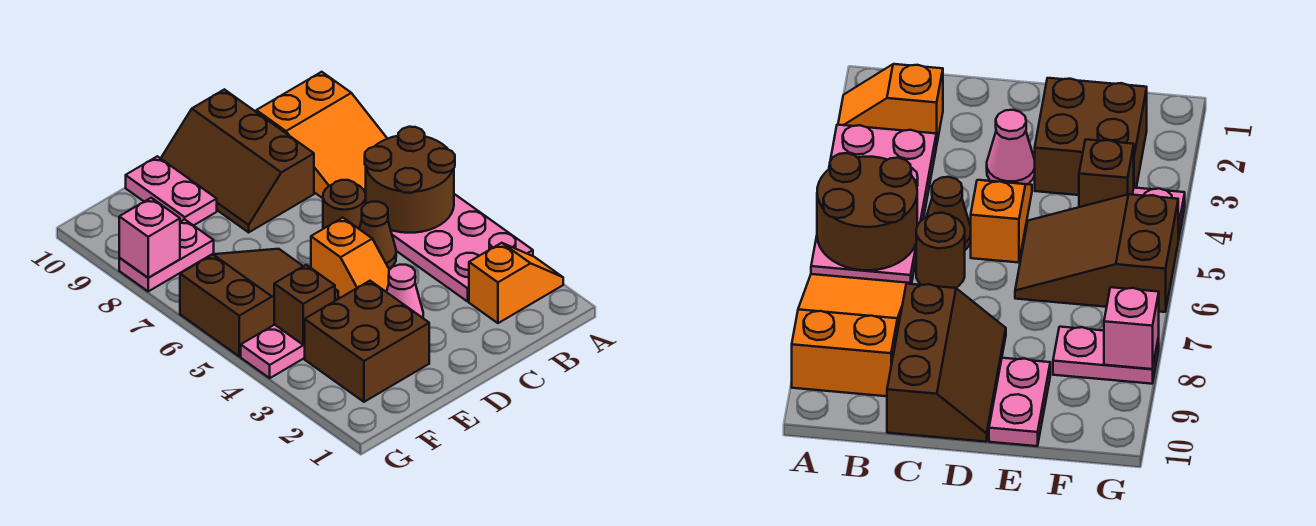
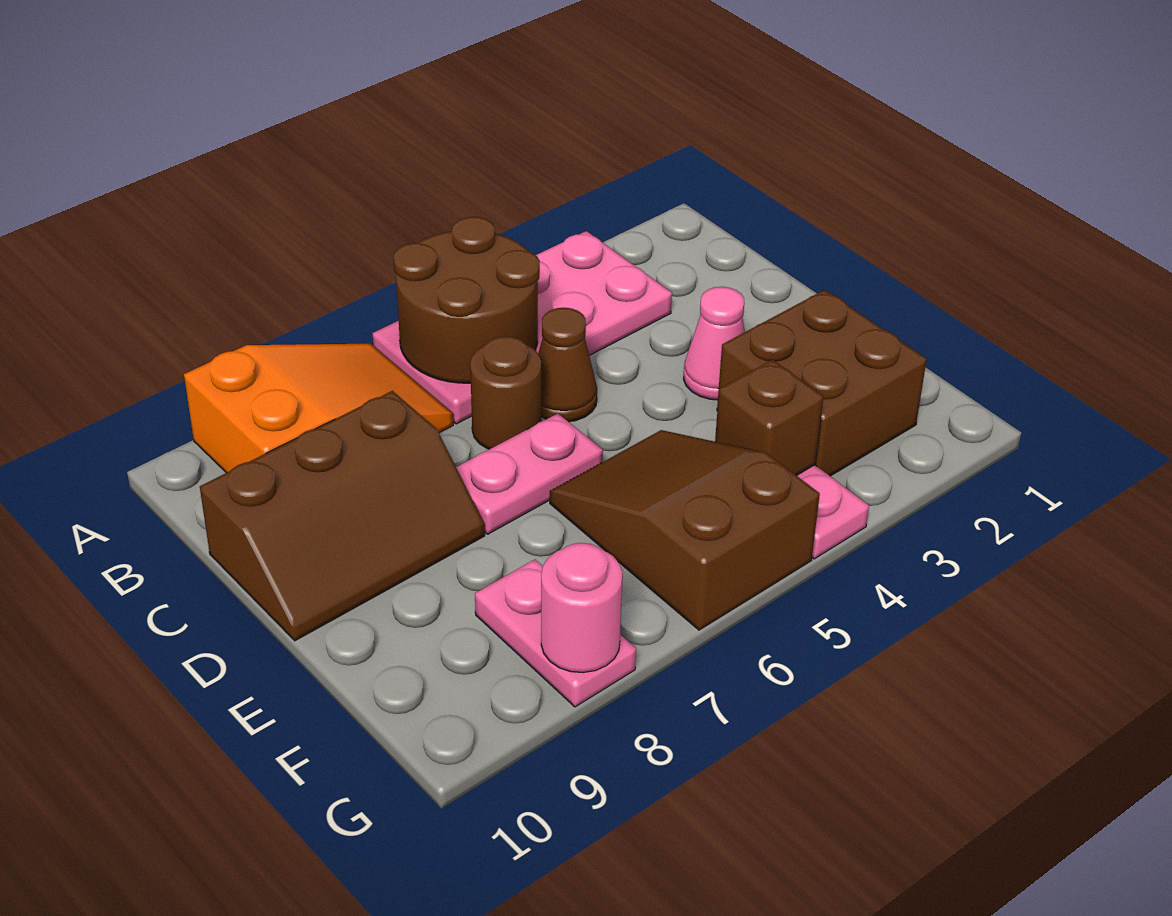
orange 1x2 slope [469,243,563,323] -> none
orange 1x2 slope [311,218,389,298] -> none
pink 1x2 plate [126,156,217,226] -> pink 1x2 plate moved to [456,413,603,534]
pink 1x1 brick [119,198,180,278] -> pink 1x1 round brick [541,543,622,672]

